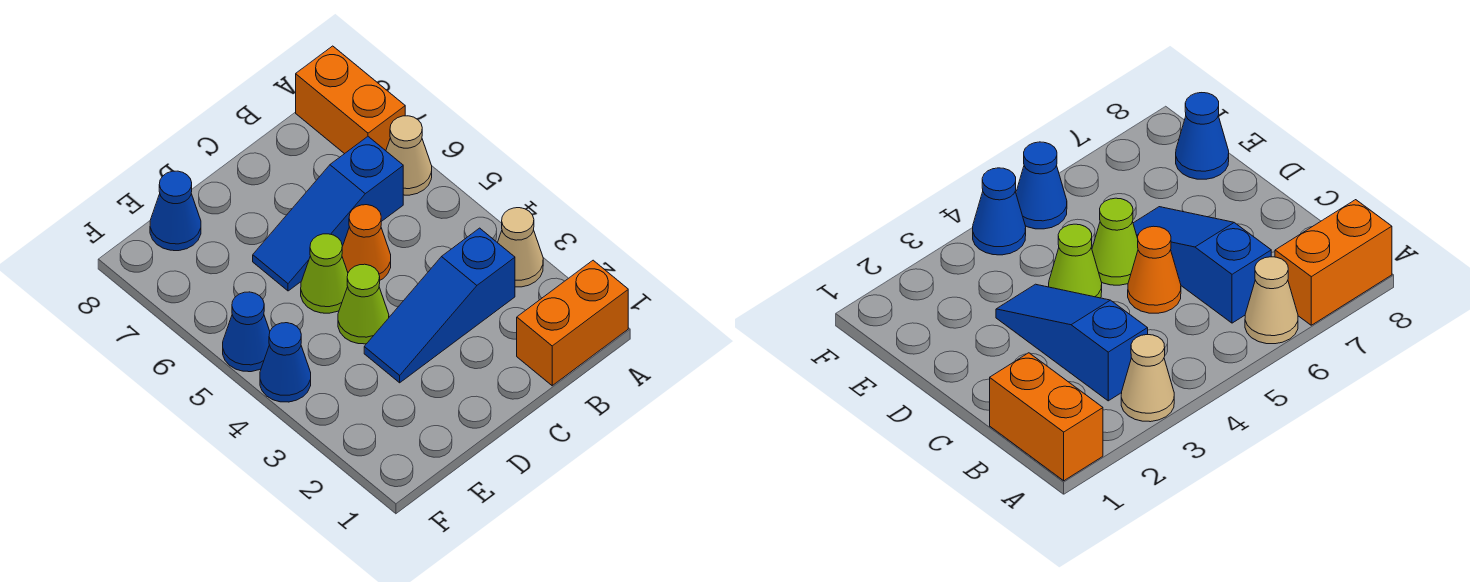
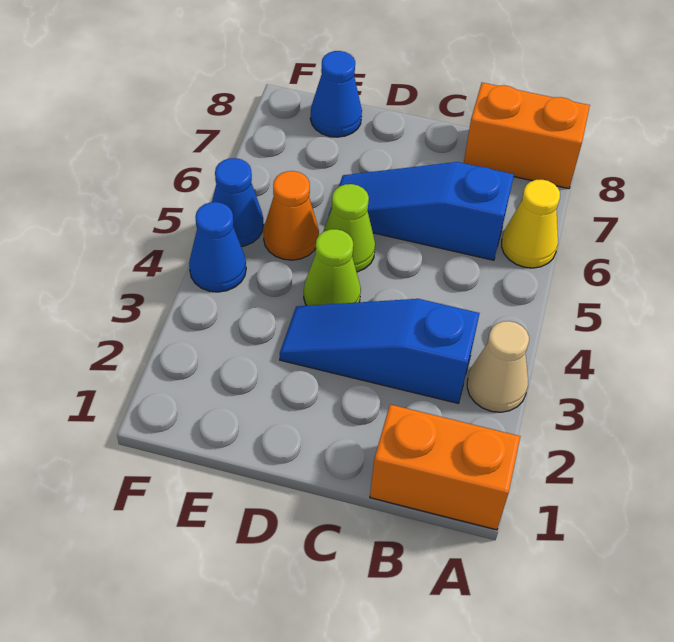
tan 1x1 cone [386,116,432,195] -> yellow 1x1 cone [502,180,560,268]
orange 1x2 brick [296,46,405,154] -> orange 1x2 brick turned to [464,83,590,189]
orange 1x1 cone [342,205,391,280] -> orange 1x1 cone moved to [264,171,319,260]

